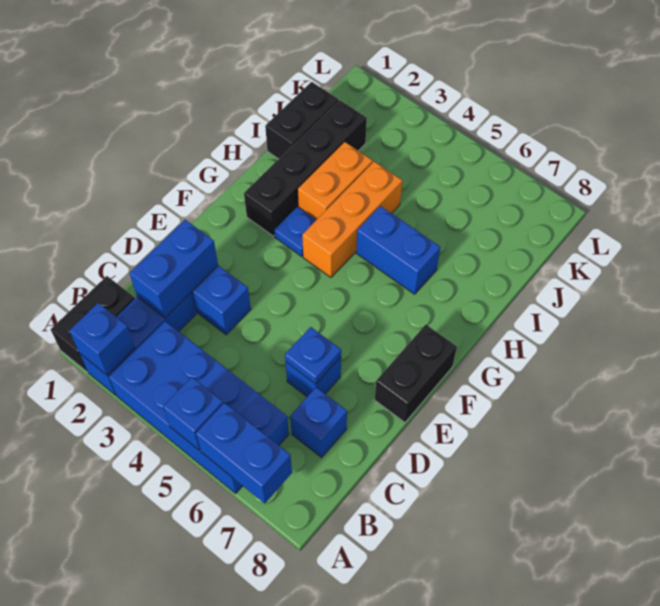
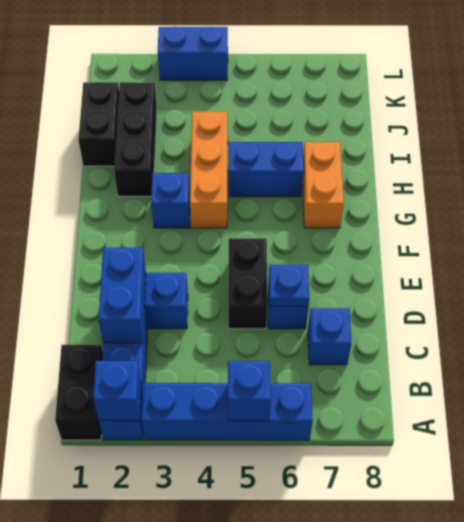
blue 2x4 brick [109,321,289,493] -> blue 1x4 brick [142,383,313,440]
blue 1x2 brick [196,403,292,503] -> blue 1x2 brick moved to [158,27,228,80]
black 1x2 brick [375,325,457,422] -> black 1x2 brick moved to [229,238,268,329]
black 1x4 brick [244,100,367,236] -> black 1x3 brick [114,82,157,196]
blue 1x1 plate [274,207,316,257] -> blue 1x1 brick [151,173,190,228]
orange 1x2 brick [298,142,373,220] -> orange 1x2 brick moved to [303,142,344,228]

